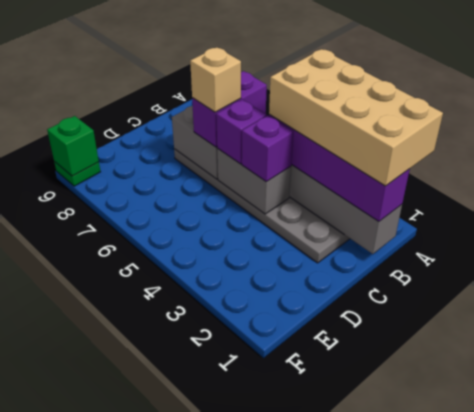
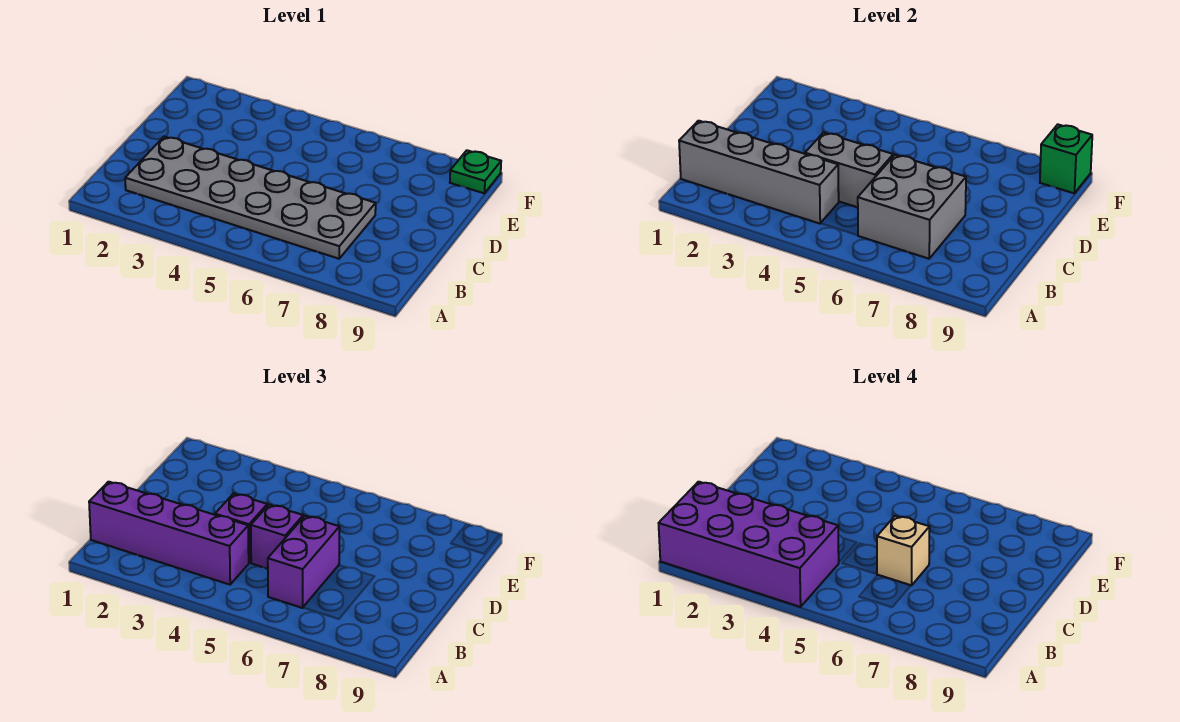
tan 2x4 brick [269,49,443,186] -> purple 2x4 brick [659,482,839,607]

